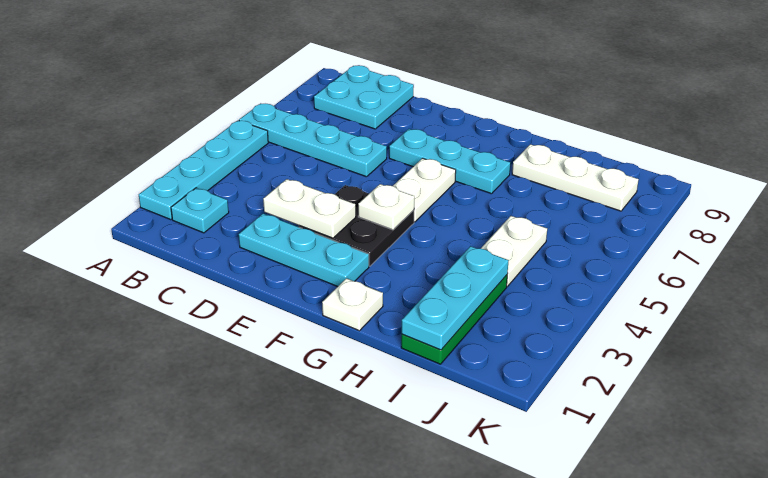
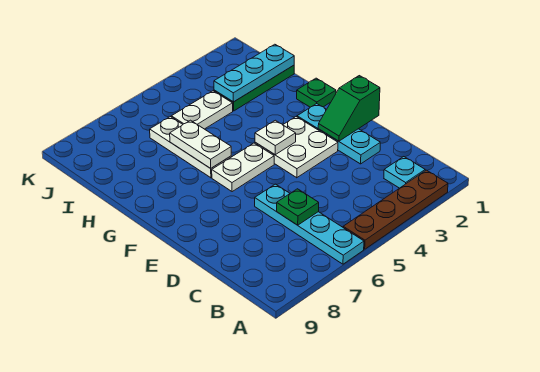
cyan 1x4 plate [139,120,268,220] -> brown 1x4 plate [343,170,448,249]
cyan 2x2 plate [314,65,414,129] -> none
none -> green 1x1 plate [277,189,319,225]
white 1x2 plate [263,179,356,238] -> white 1x2 plate moved to [170,120,231,168]
none -> green 1x2 slope [318,76,380,141]
black 2x2 plate [299,185,414,266] -> white 2x2 plate [255,117,338,178]
cyan 1x3 plate [389,129,510,194] -> none
white 1x1 plate [322,278,383,331] -> green 1x1 plate [297,78,336,107]
white 1x3 plate [512,144,639,211] -> white 1x3 plate moved to [150,117,231,178]

